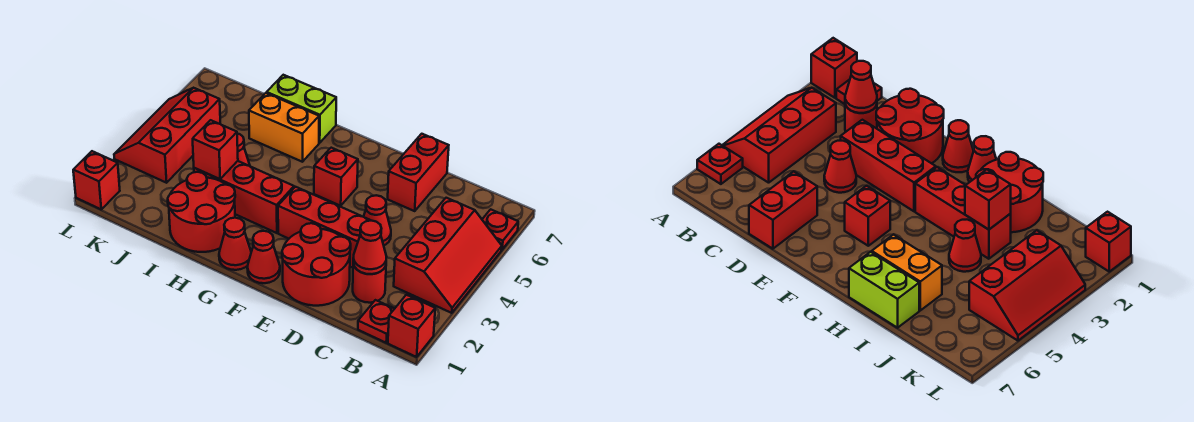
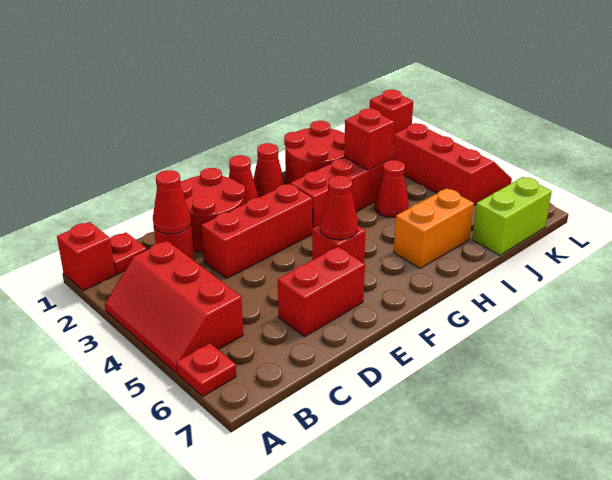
red 1x1 cone [364,195,391,245] -> red 1x1 cone moved to [320,176,358,240]
red 1x2 brick [388,134,449,211] -> red 1x2 brick turned to [278,247,365,337]
lime 1x2 brick [267,75,336,143] -> lime 1x2 brick moved to [472,177,552,255]

